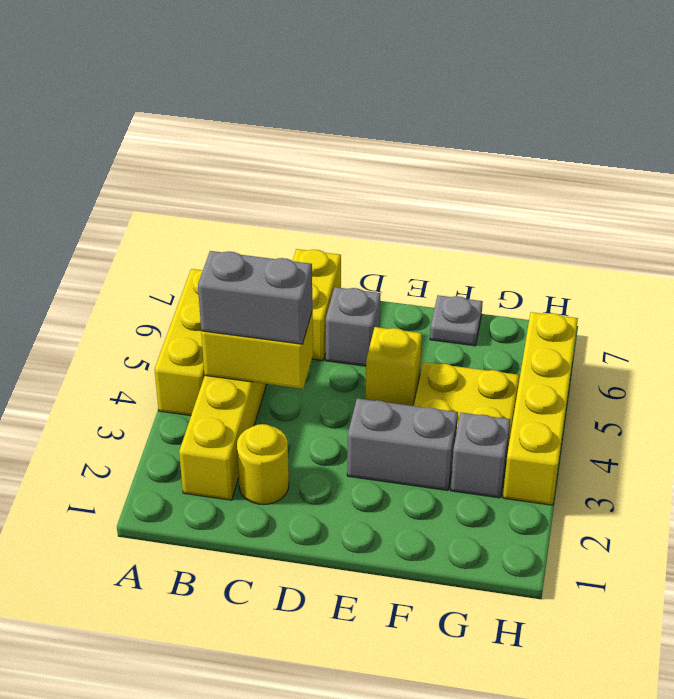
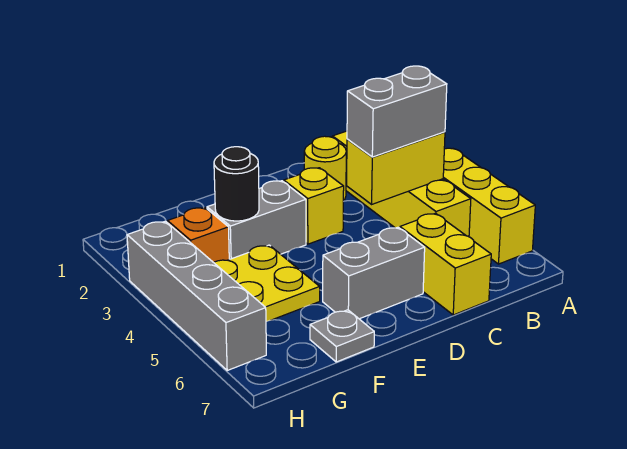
grey 1x1 brick [326,287,381,366] -> grey 1x2 brick [323,227,425,319]
yellow 1x1 brick [366,327,422,406] -> yellow 1x1 brick moved to [284,168,344,244]
none -> black 1x1 round brick [214,147,259,221]
grey 1x1 brick [451,413,510,498] -> orange 1x1 brick [168,208,229,263]
yellow 1x4 brick [503,312,578,505] -> grey 1x4 brick [127,221,266,370]

